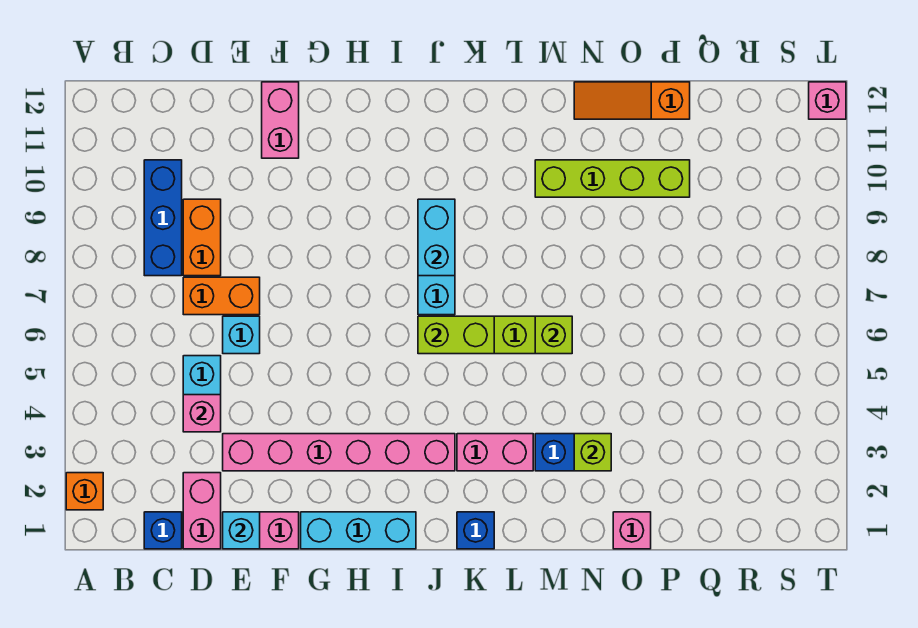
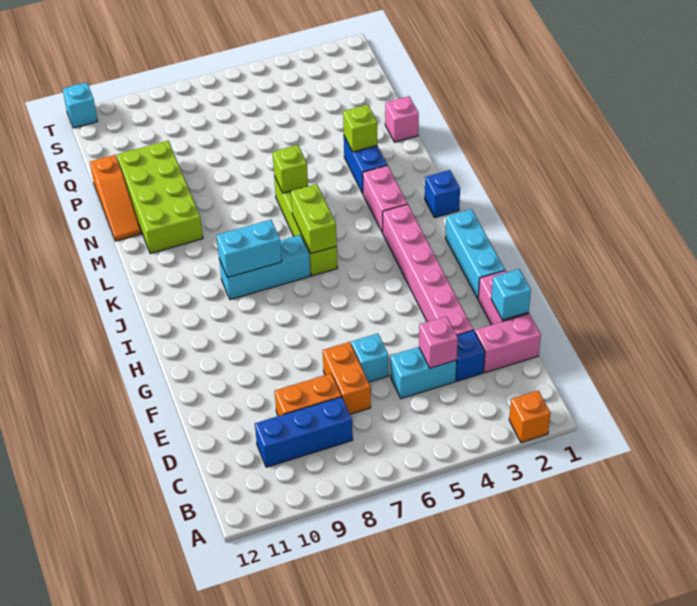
blue 1x1 brick [144,512,182,549] -> blue 1x1 brick moved to [456,330,485,381]
pink 1x2 brick [262,82,299,158] -> none
lime 1x4 brick [535,160,690,197] -> lime 2x4 brick [117,141,203,254]
pink 1x1 brick [809,82,846,119] -> cyan 1x1 brick [63,82,98,128]

